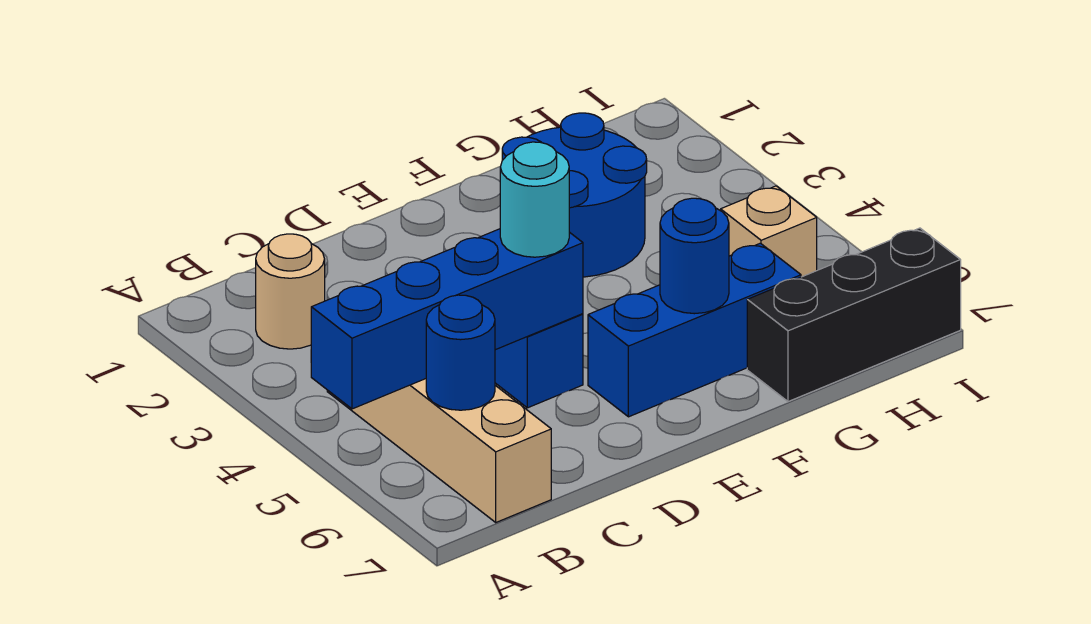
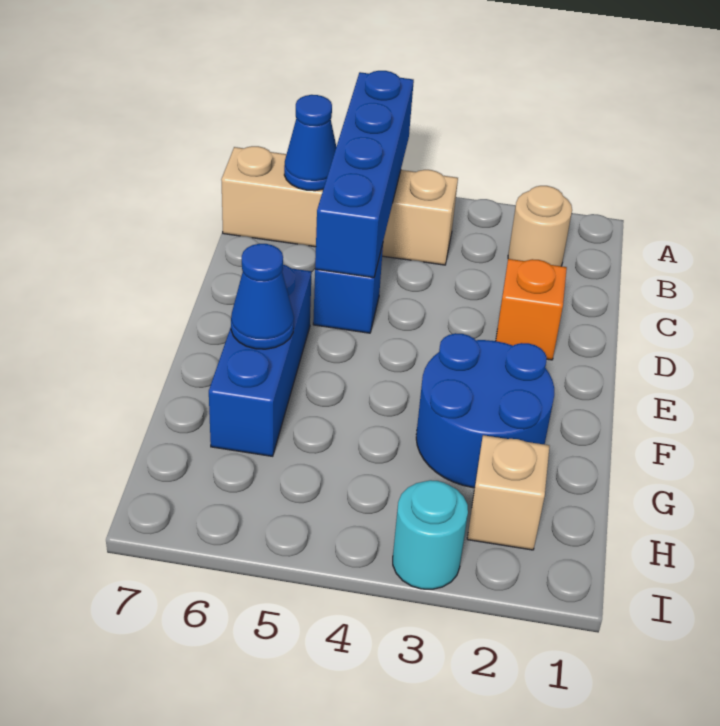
blue 1x1 round brick [426,295,495,410] -> blue 1x1 cone [284,95,336,191]
none -> orange 1x1 brick [496,259,567,360]
cyan 1x1 round brick [500,142,569,257] -> cyan 1x1 round brick moved to [393,480,468,589]
blue 1x1 round brick [660,198,729,314] -> blue 1x1 cone [231,244,294,349]
black 1x3 brick [747,228,961,402] -> none
tan 1x1 brick [721,186,817,277] -> tan 1x1 brick moved to [467,435,549,550]

